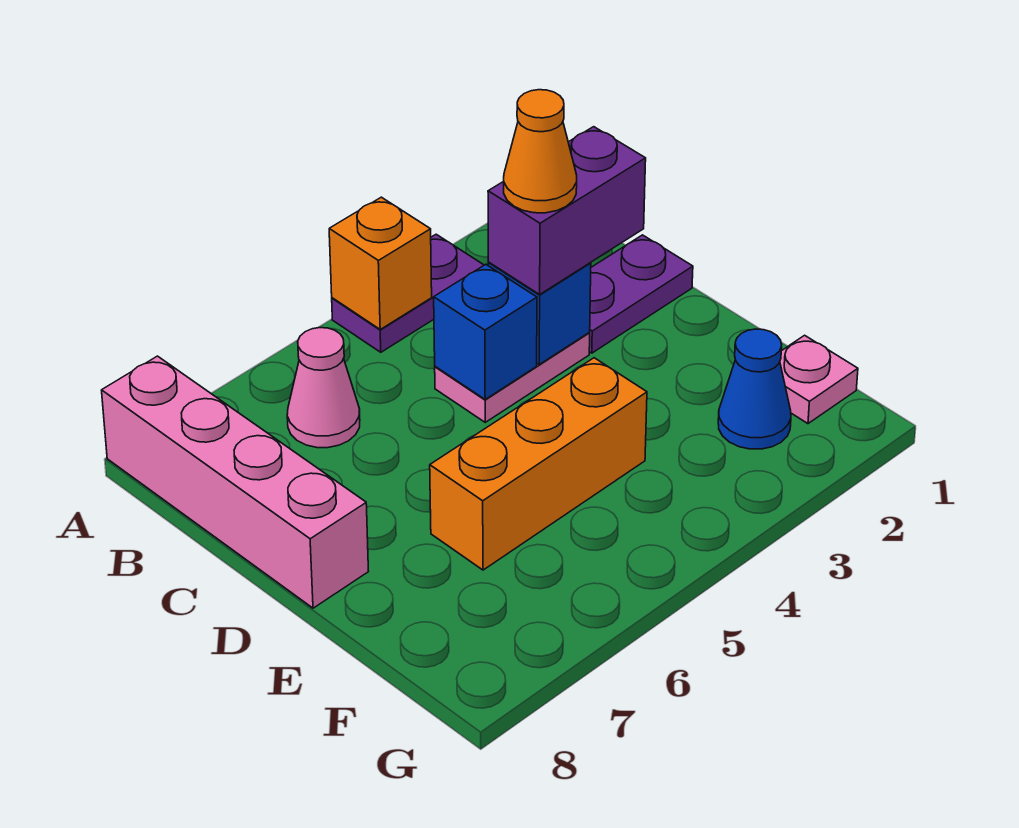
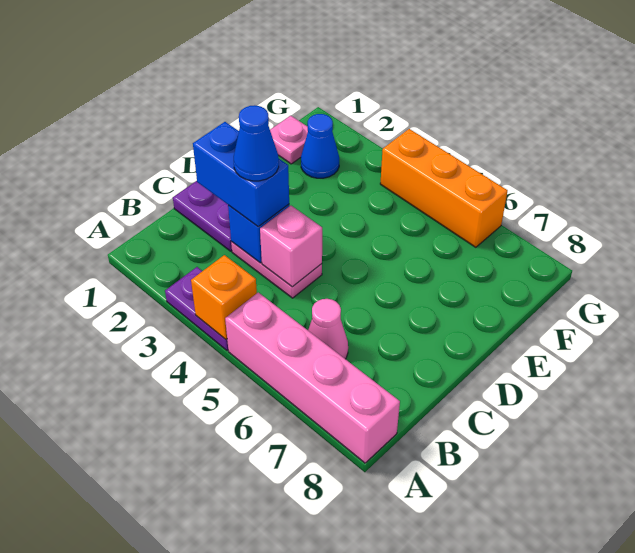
pink 1x4 brick [102,356,368,608] -> pink 1x4 brick turned to [225,292,400,463]
purple 1x2 brick [488,127,646,294] -> blue 1x2 brick [193,122,289,226]
orange 1x1 cone [504,90,577,213] -> blue 1x1 cone [234,105,279,181]
blue 1x1 brick [434,264,537,399] -> pink 1x1 brick [260,206,322,287]
orange 1x3 brick [430,358,647,570] -> orange 1x3 brick moved to [380,129,507,247]

